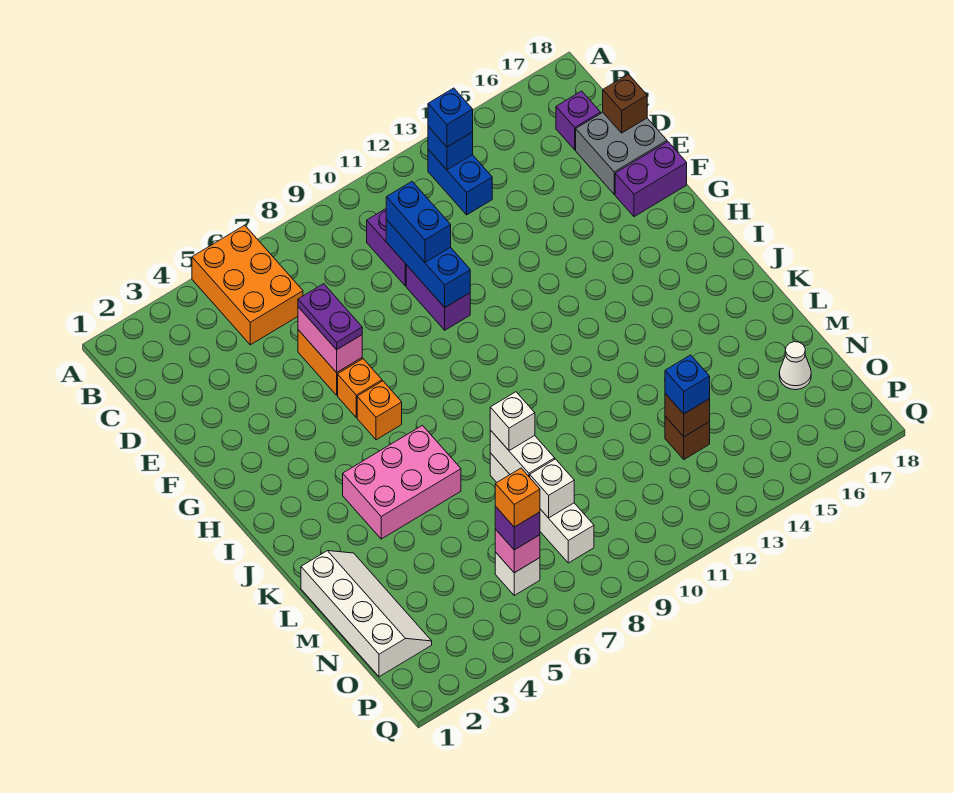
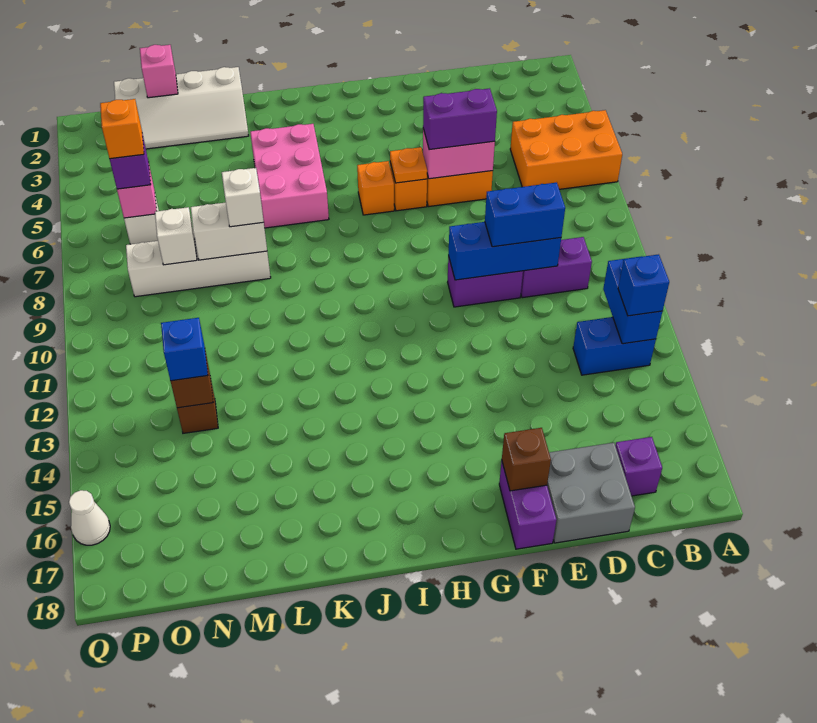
blue 1x1 brick [428,127,473,170] -> blue 1x2 brick [603,256,662,344]
brown 1x1 brick [603,74,647,133] -> brown 1x1 brick moved to [502,428,551,491]
purple 1x2 plate [298,284,362,350] -> purple 1x2 brick [423,88,497,150]
none -> orange 1x1 plate [390,147,427,183]
none -> pink 1x1 brick [140,45,178,98]
white 1x1 cone [779,342,811,390] -> white 1x1 cone moved to [69,490,110,545]

